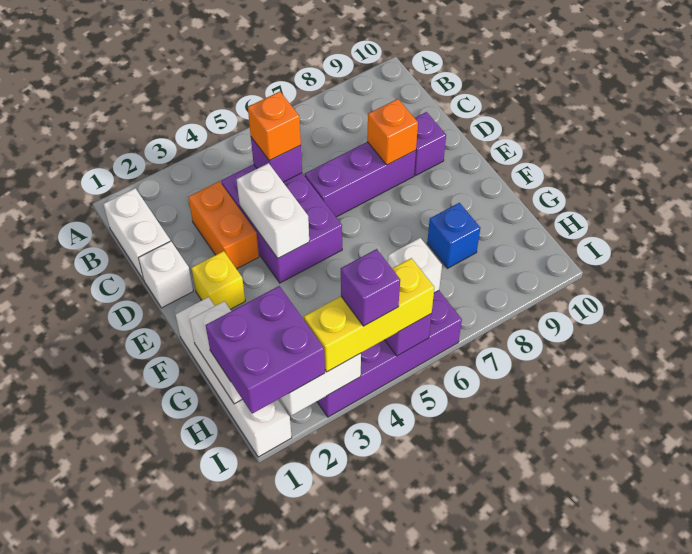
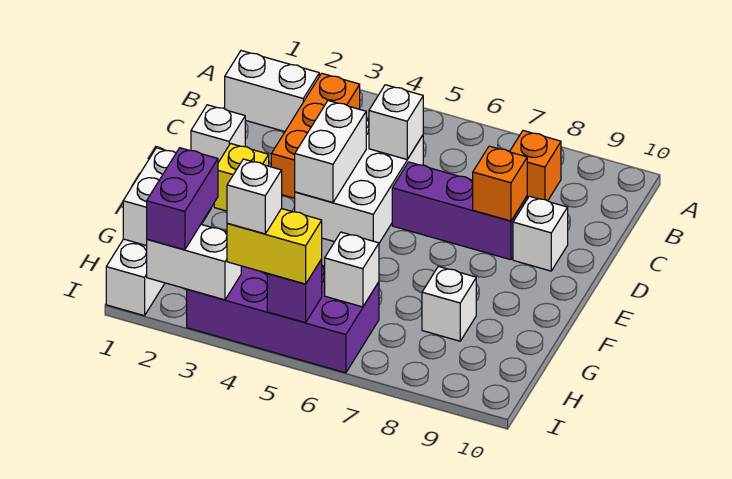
white 1x2 brick [103,188,170,280] -> white 1x2 brick turned to [225,51,319,132]
orange 1x2 brick [188,181,259,269] -> orange 1x3 brick [271,73,360,198]
purple 2x3 brick [221,164,342,283] -> white 2x3 brick [295,118,423,243]
purple 1x1 brick [251,137,302,182] -> white 1x1 brick [369,85,423,159]
orange 1x1 brick [248,92,301,161] -> orange 1x1 brick moved to [510,131,561,201]
purple 1x1 brick [414,112,446,176] -> white 1x1 brick [513,196,568,271]
blue 1x1 brick [427,203,480,268] -> white 1x1 brick [422,266,476,341]
purple 2x2 brick [206,286,325,414] -> purple 1x2 brick [147,148,218,250]
yellow 1x3 brick [304,258,434,372] -> yellow 1x2 brick [227,209,322,284]
purple 1x1 brick [341,249,400,326] -> white 1x1 brick [227,159,282,234]

